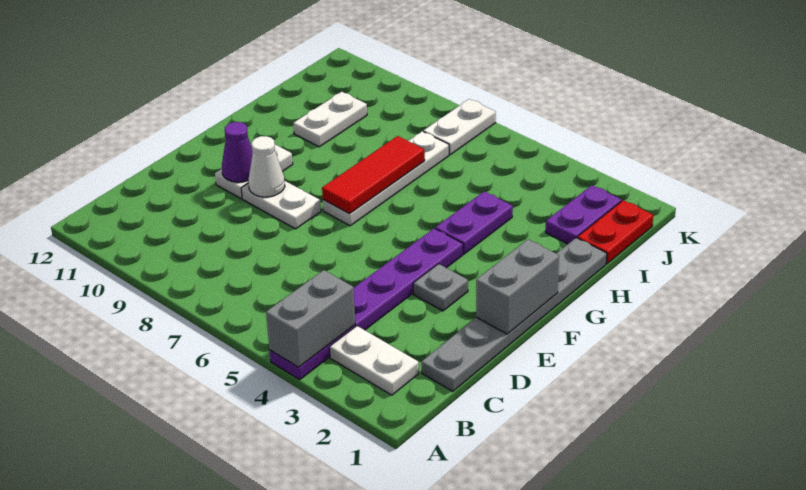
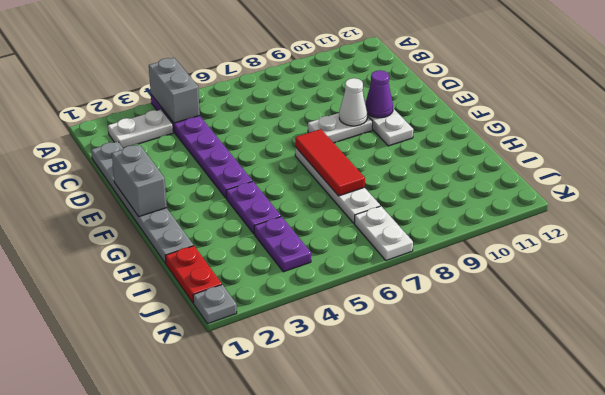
grey 1x1 plate [413,264,468,311] -> grey 1x1 plate moved to [193,285,237,324]
white 1x2 plate [294,92,367,147] -> none
purple 1x2 plate [546,185,621,244] -> purple 1x2 plate moved to [254,217,311,272]

